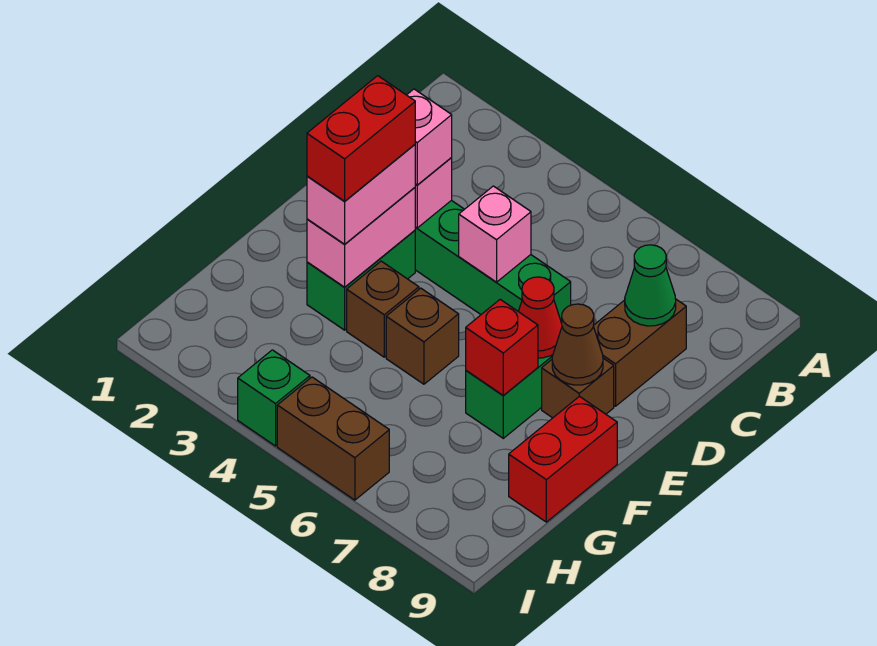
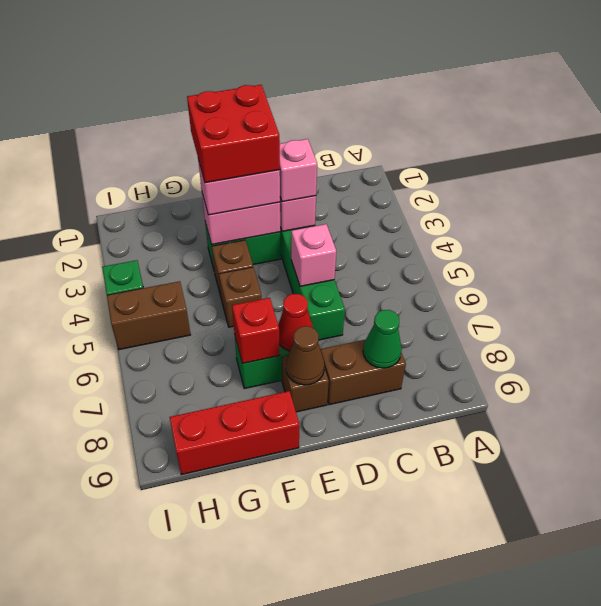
red 1x2 brick [307,76,415,201] -> red 2x2 brick [187,85,280,183]
red 1x2 brick [509,396,617,522] -> red 1x3 brick [170,391,299,475]
brown 1x2 brick [277,377,389,500] -> brown 1x2 brick turned to [107,281,190,350]

